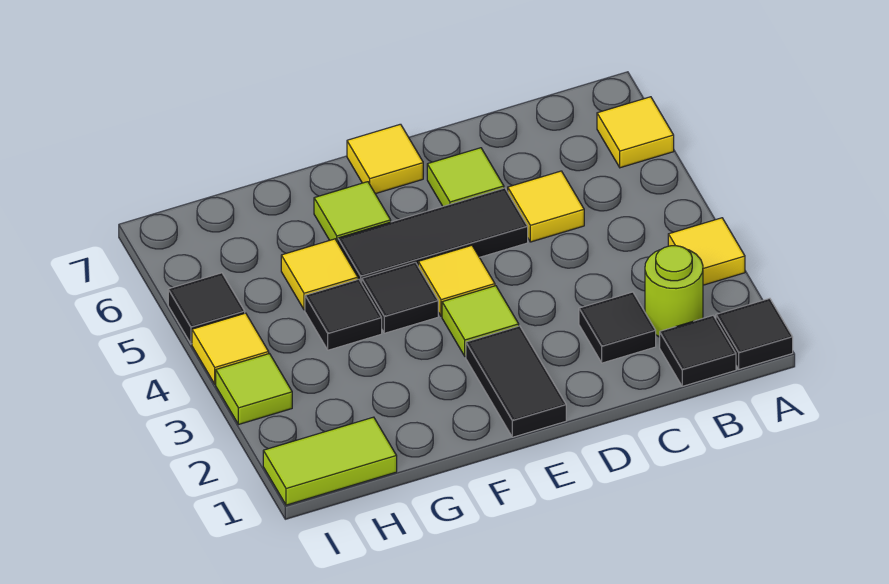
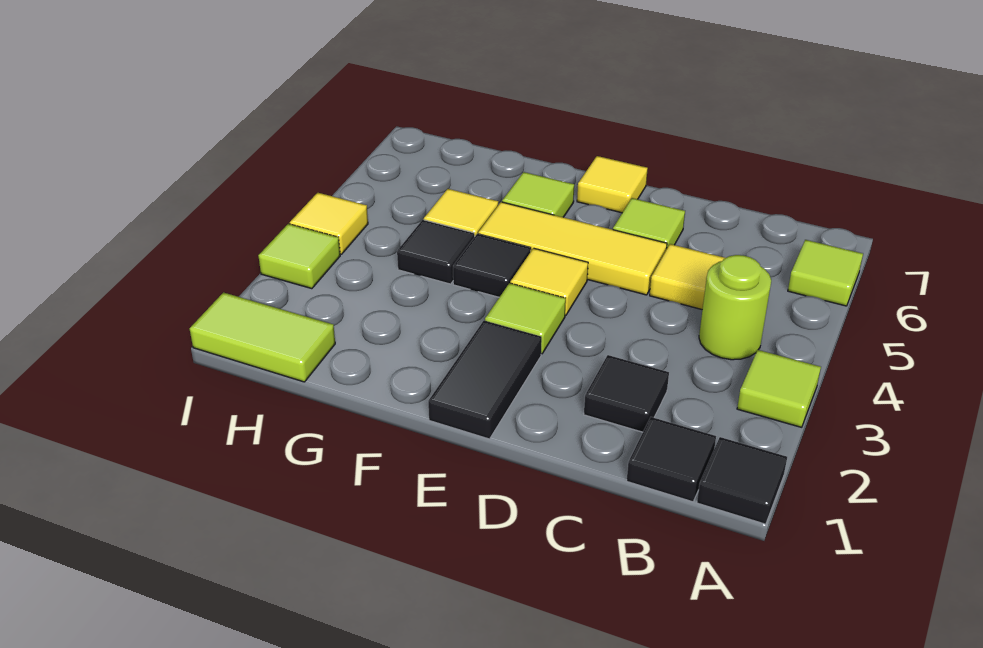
yellow 1x1 tile [668,218,745,285] -> lime 1x1 tile [737,350,821,427]
yellow 1x1 tile [597,97,674,168] -> lime 1x1 tile [788,240,863,306]
lime 1x1 round brick [645,246,703,337] -> lime 1x1 round brick moved to [699,255,771,360]
black 1x3 tile [338,188,528,283] -> yellow 1x3 tile [478,202,667,295]
black 1x1 tile [168,273,245,344] -> none

